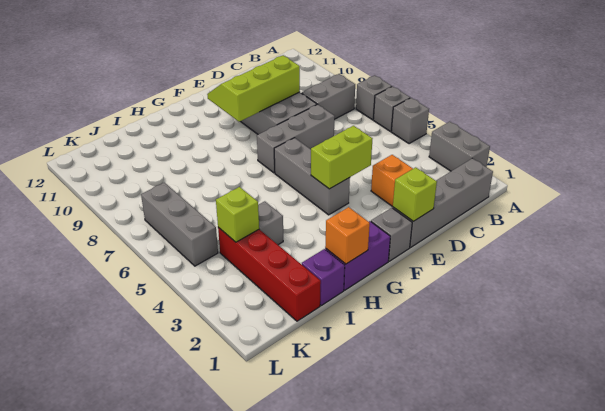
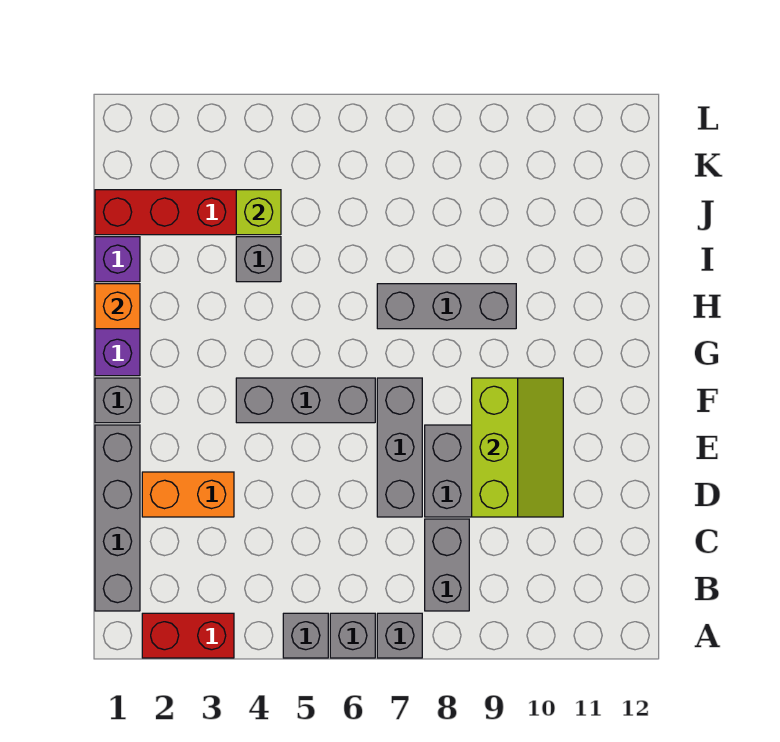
grey 1x2 brick [429,122,490,171] -> red 1x2 brick [142,613,234,658]
lime 1x1 brick [393,167,437,221] -> none
lime 1x2 brick [311,126,372,189] -> none
grey 1x3 brick [141,182,218,266] -> grey 1x3 brick moved to [377,284,516,329]

